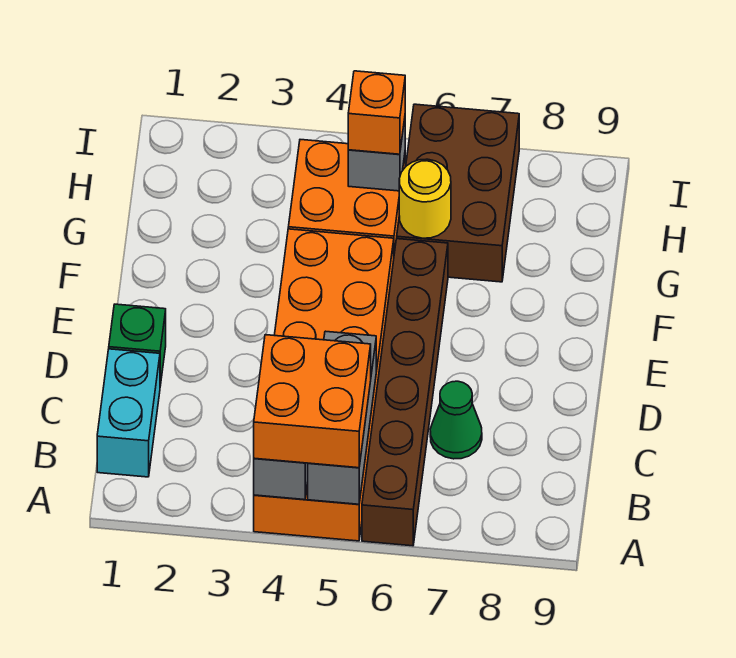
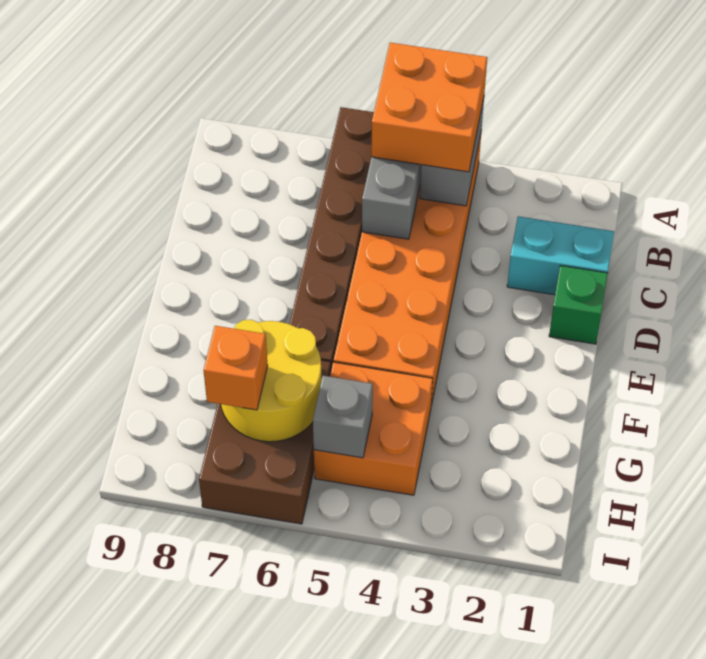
cyan 1x2 brick [97,349,160,477] -> cyan 1x2 brick turned to [507,216,614,295]
green 1x1 cone [430,381,482,459] -> none
yellow 1x1 round brick [399,159,451,238] -> yellow 2x2 round brick [221,320,322,442]
orange 1x1 brick [348,71,405,154] -> orange 1x1 brick moved to [203,326,268,410]

